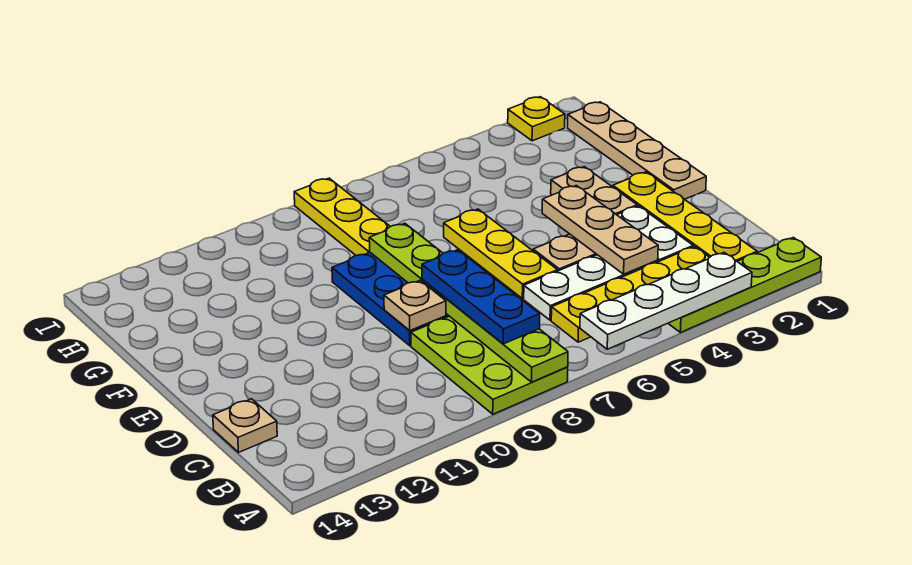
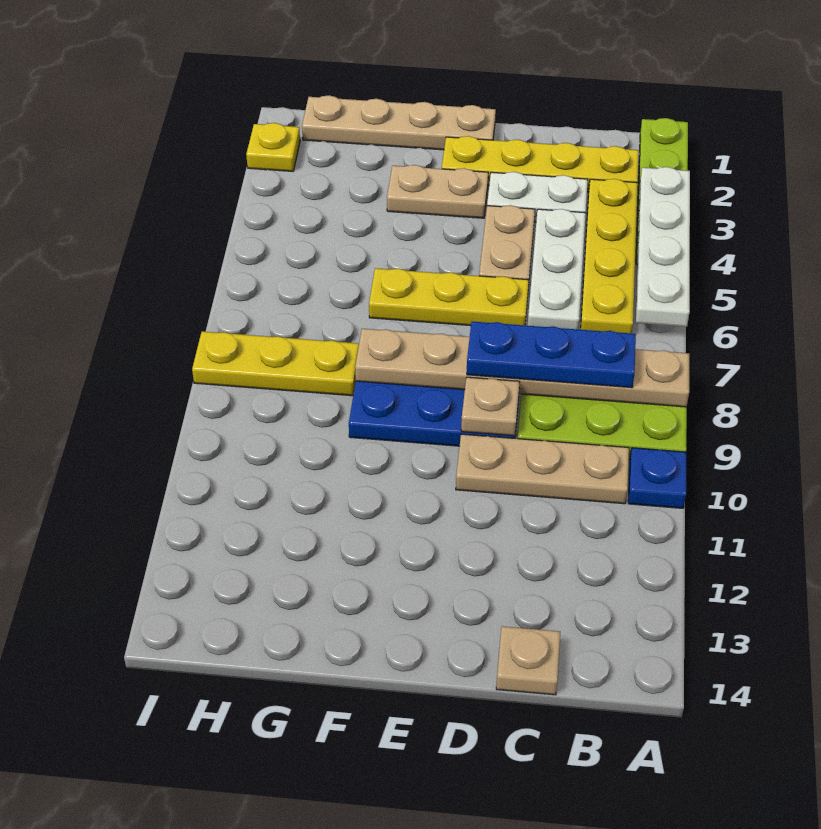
lime 1x6 plate [369,223,568,382] -> tan 1x6 plate [355,329,689,407]
none -> blue 1x1 plate [628,448,686,508]
tan 1x3 plate [542,185,658,274] -> tan 1x3 plate moved to [456,434,629,504]

